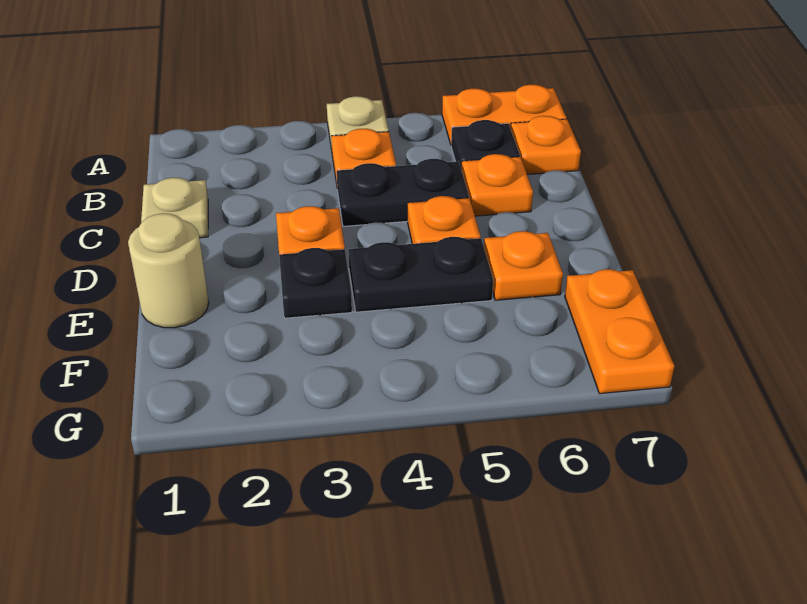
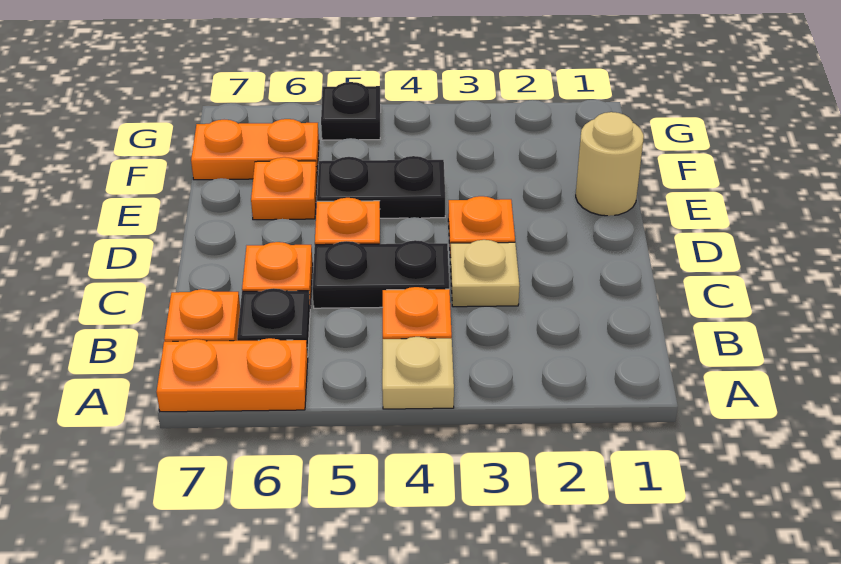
tan 1x1 plate [141,178,208,238] -> tan 1x1 plate moved to [450,240,520,307]
black 1x1 plate [279,248,352,318] -> black 1x1 plate moved to [321,82,381,140]
orange 1x2 plate [565,269,674,394] -> orange 1x2 plate turned to [191,119,319,180]

